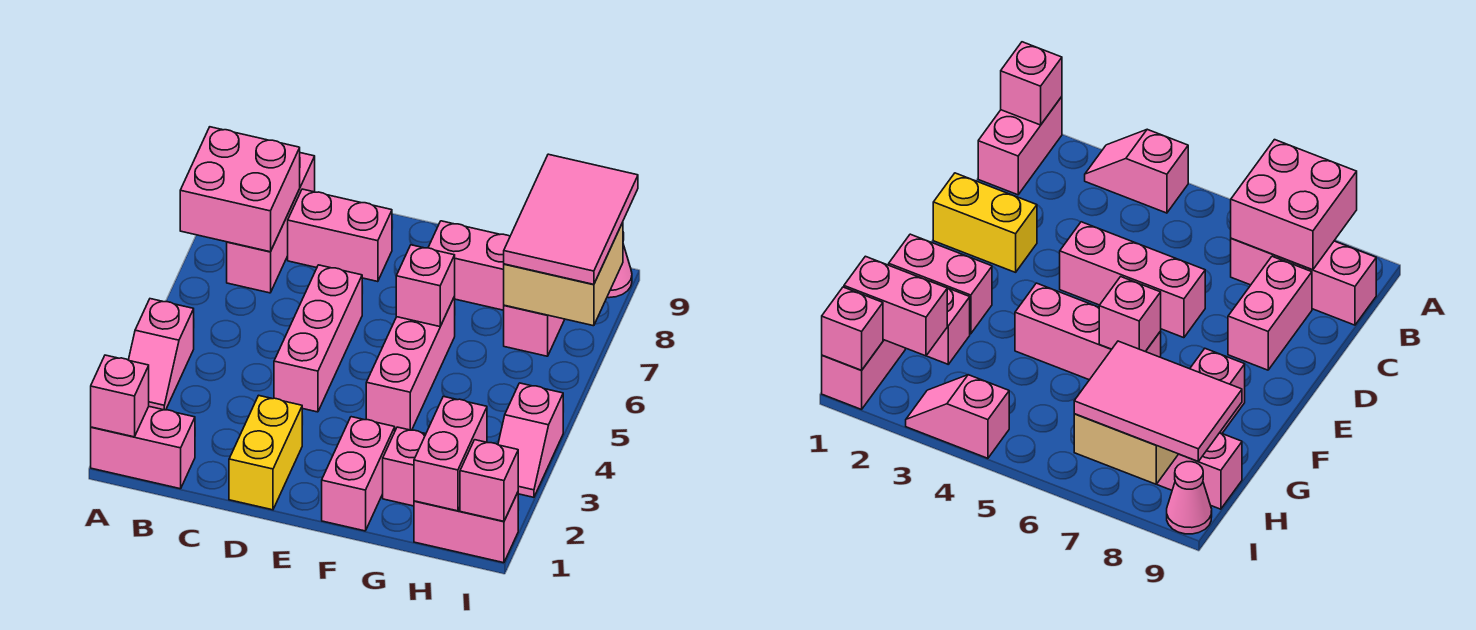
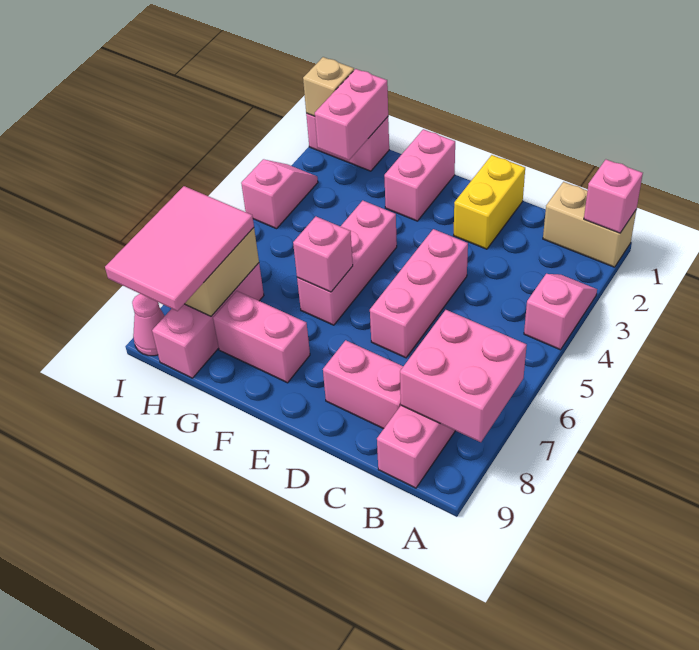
pink 1x2 brick [91,407,195,489] -> tan 1x2 brick [543,182,636,267]
pink 1x1 brick [383,427,426,506] -> none
pink 1x1 brick [460,440,518,521] -> tan 1x1 brick [303,57,354,116]

